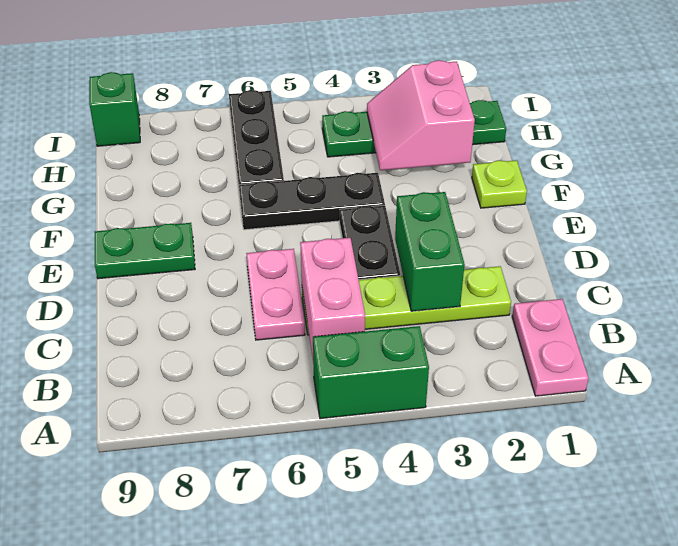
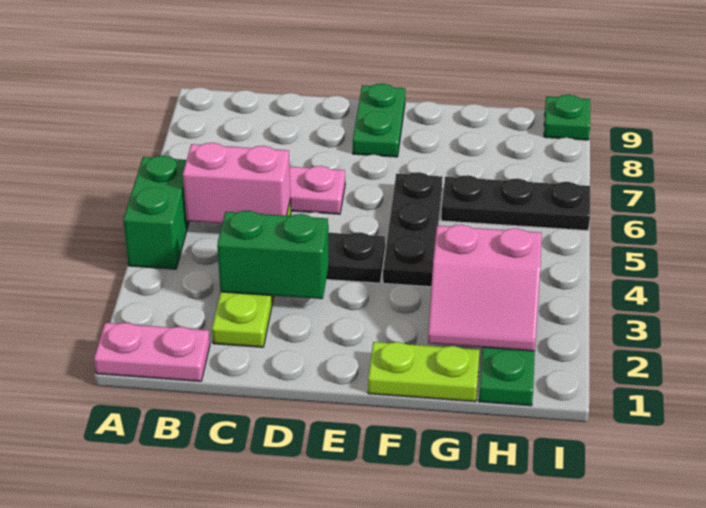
lime 1x1 plate [472,160,527,208] -> lime 1x2 plate [368,342,480,402]
pink 2x2 slope [367,60,475,170] -> pink 2x2 slope turned to [428,225,542,351]
green 1x1 brick [89,72,140,146] -> green 1x1 plate [544,95,590,140]

